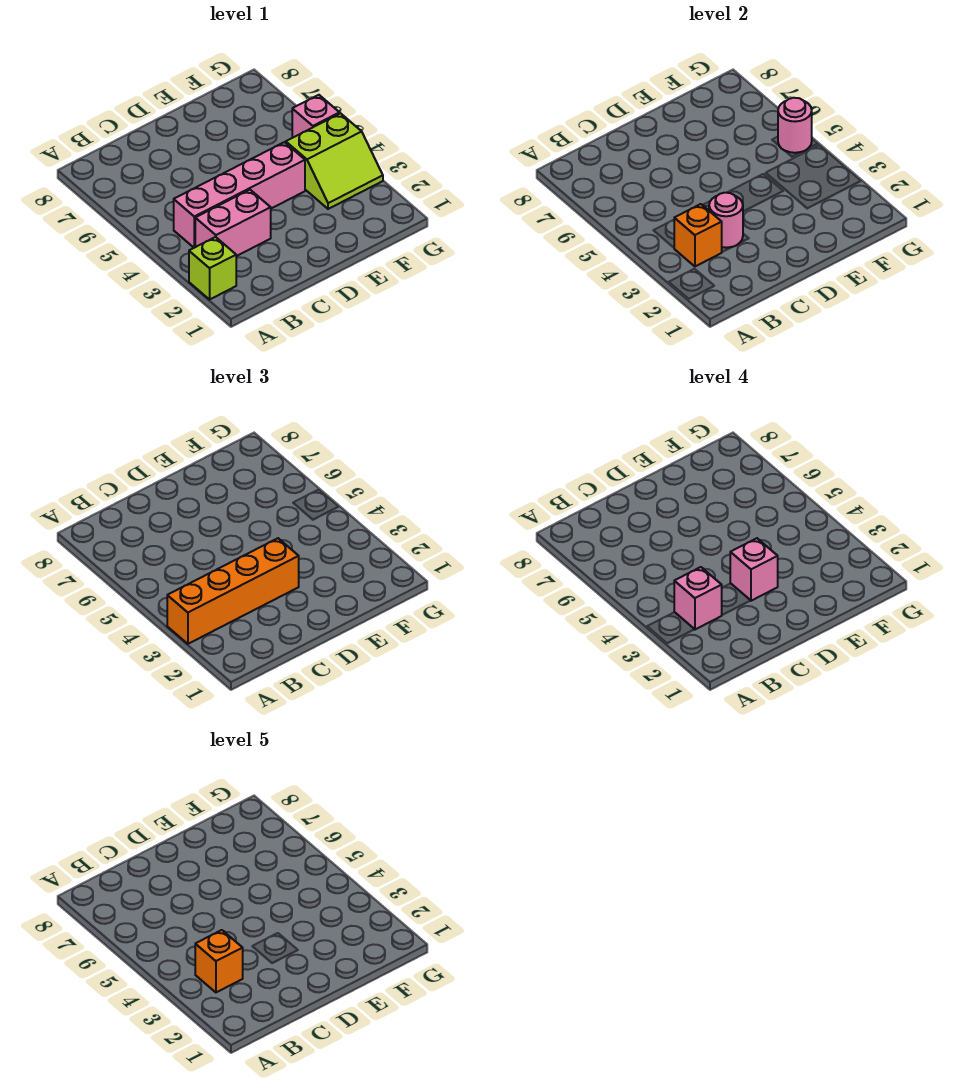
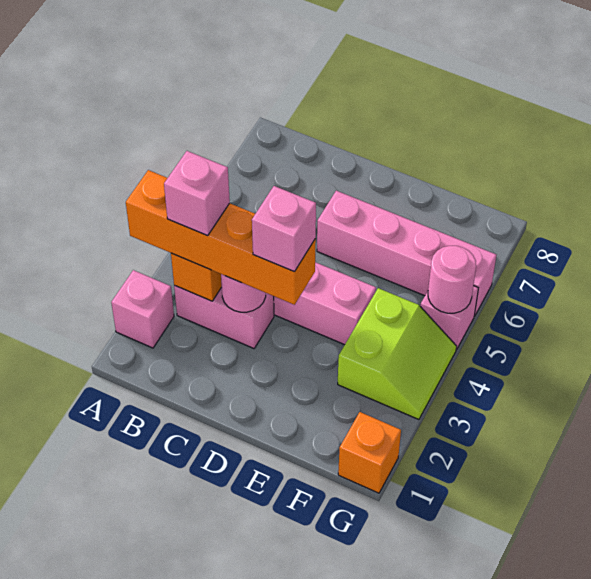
lime 1x1 brick [189,237,236,299] -> pink 1x1 brick [111,270,174,348]
orange 1x1 brick [195,930,243,992] -> orange 1x1 brick moved to [338,412,401,493]
none -> pink 1x4 brick [317,191,496,316]
lime 2x2 slope [286,113,383,209] -> lime 2x2 slope turned to [338,288,456,420]

